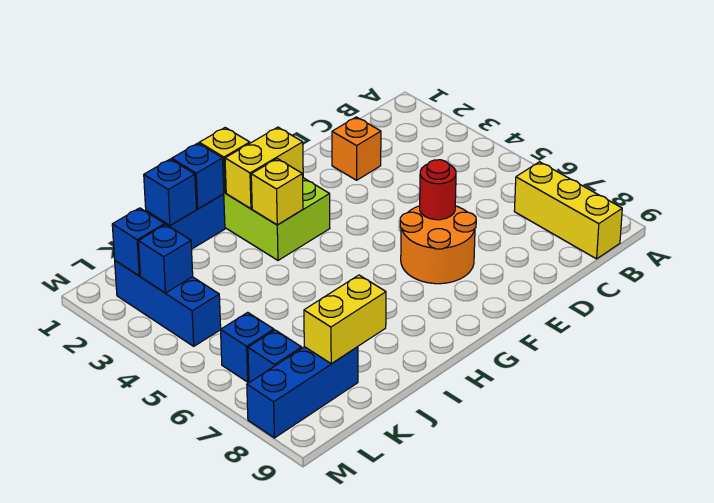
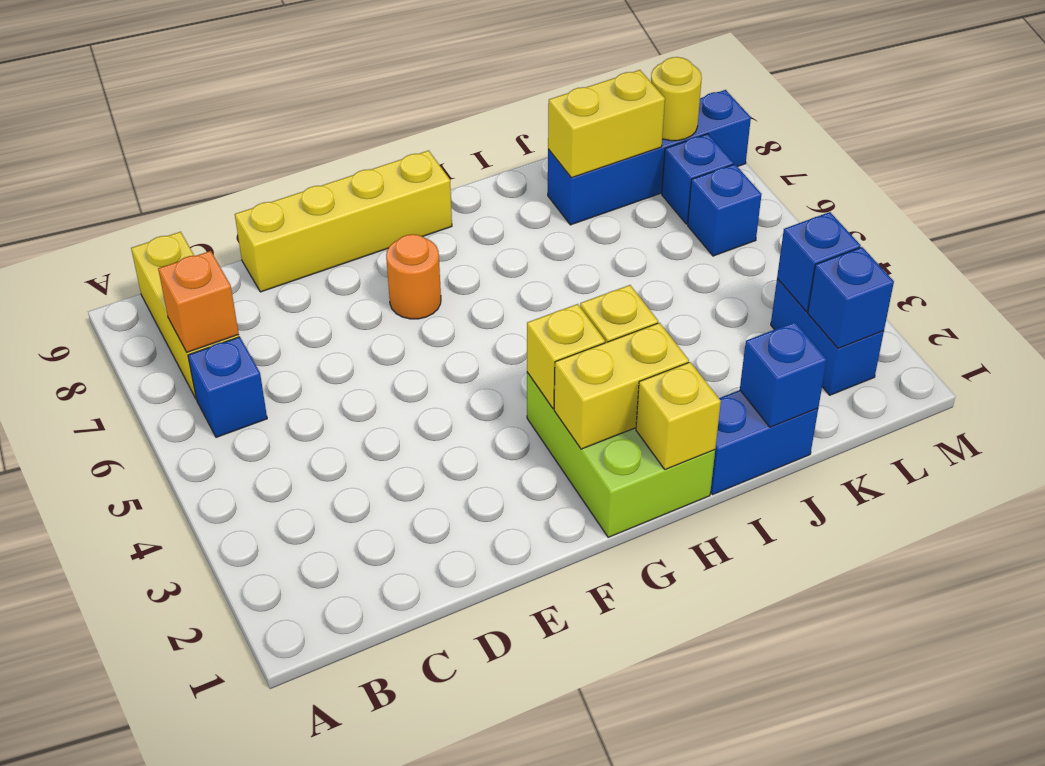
orange 1x1 brick [332,117,381,180] -> orange 1x1 brick moved to [158,251,239,352]
none -> yellow 1x4 brick [235,151,452,292]
orange 2x2 round brick [400,206,476,284] -> orange 1x1 round brick [386,234,441,319]
red 1x1 round brick [420,160,456,220] -> none
none -> yellow 1x1 brick [527,304,605,408]
blue 1x1 brick [172,143,224,209] -> blue 1x1 brick moved to [188,337,267,437]
blue 1x3 brick [247,347,358,438] -> blue 1x4 brick [548,90,751,225]
blue 1x3 brick [115,261,221,346] -> blue 1x2 brick [771,278,884,395]
none -> yellow 1x1 round brick [651,57,702,141]

